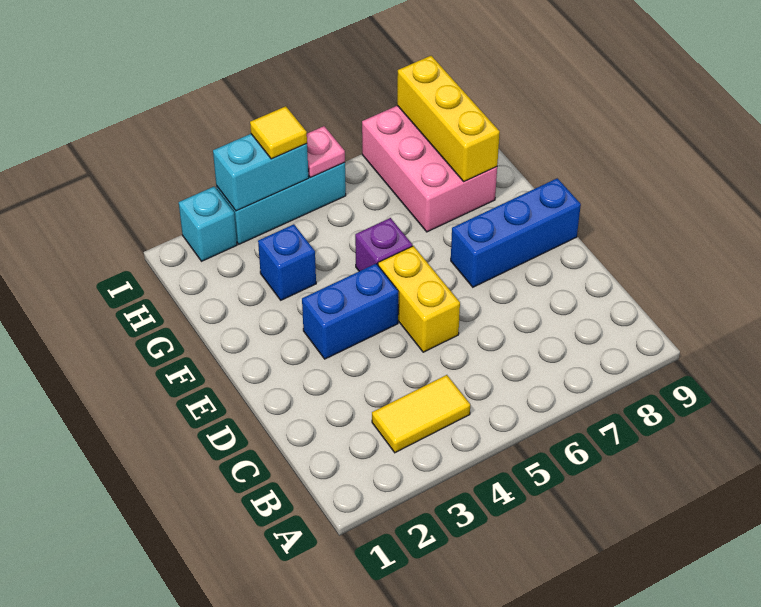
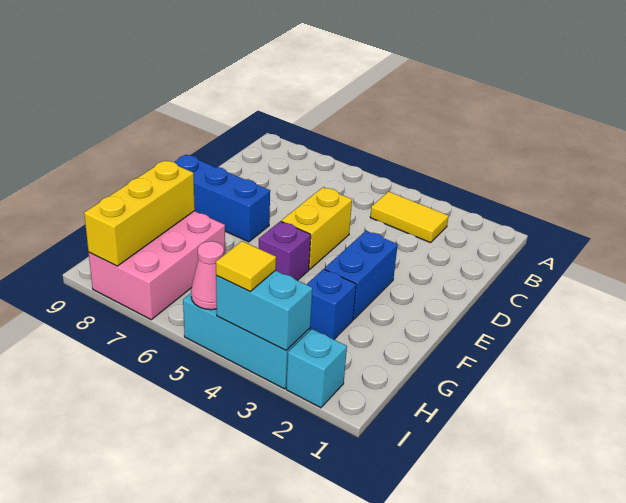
blue 1x2 brick [302,264,398,359] -> blue 1x2 brick turned to [324,231,398,320]
pink 1x1 plate [307,126,345,177] -> pink 1x1 cone [191,241,224,310]

